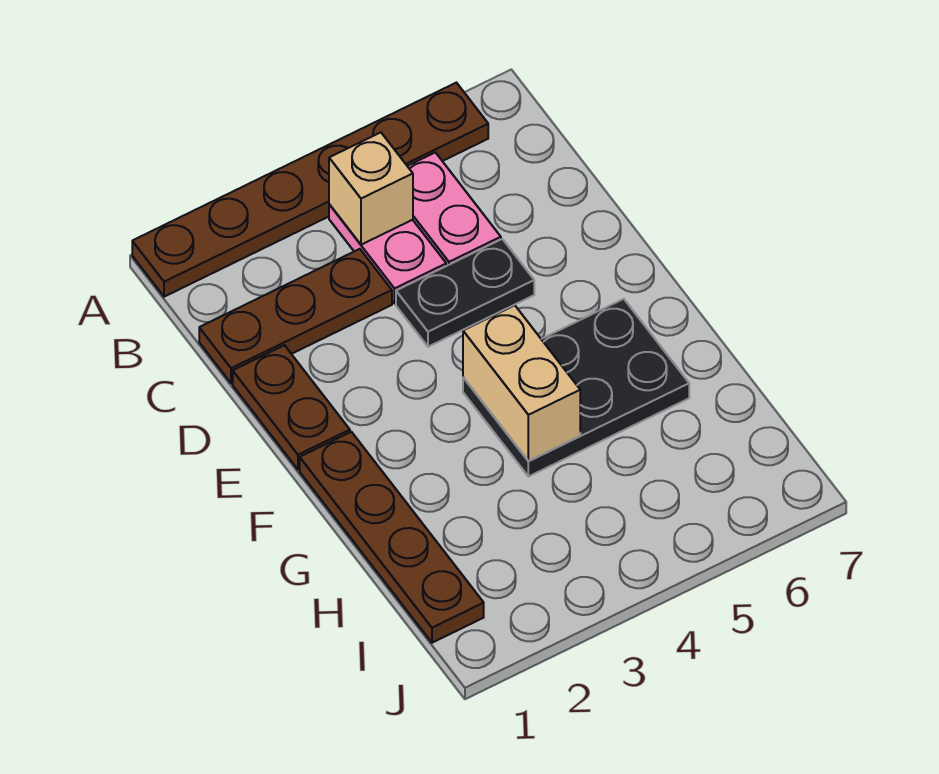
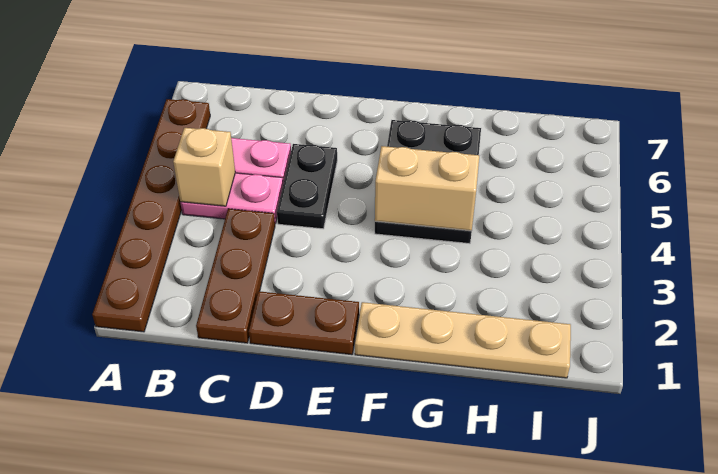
brown 1x4 plate [300,432,484,643] -> tan 1x4 plate [355,302,571,378]

